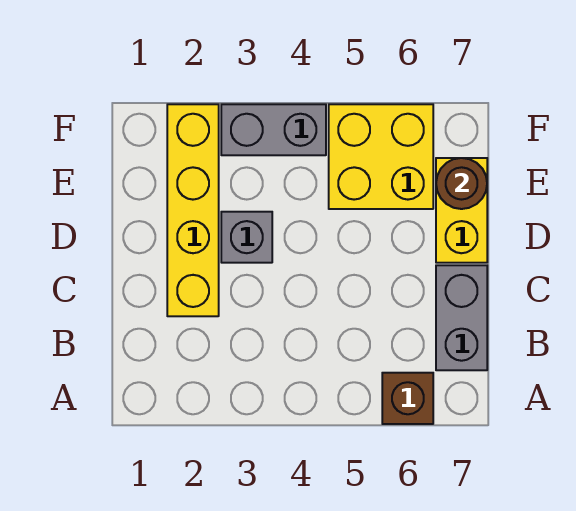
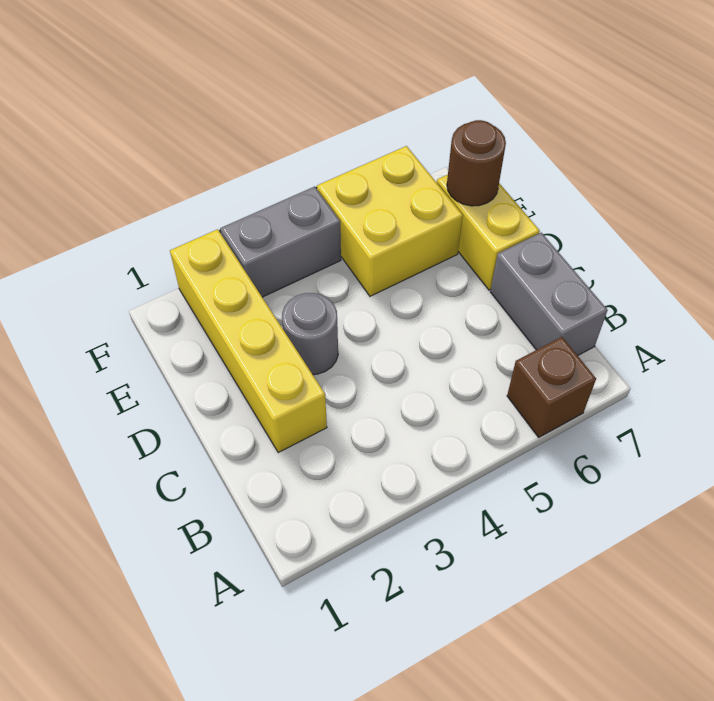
grey 1x1 brick [221,212,272,263] -> grey 1x1 round brick [282,293,338,375]

